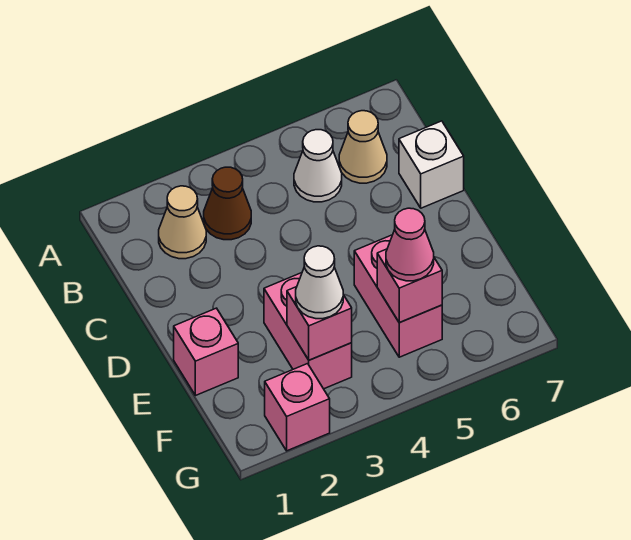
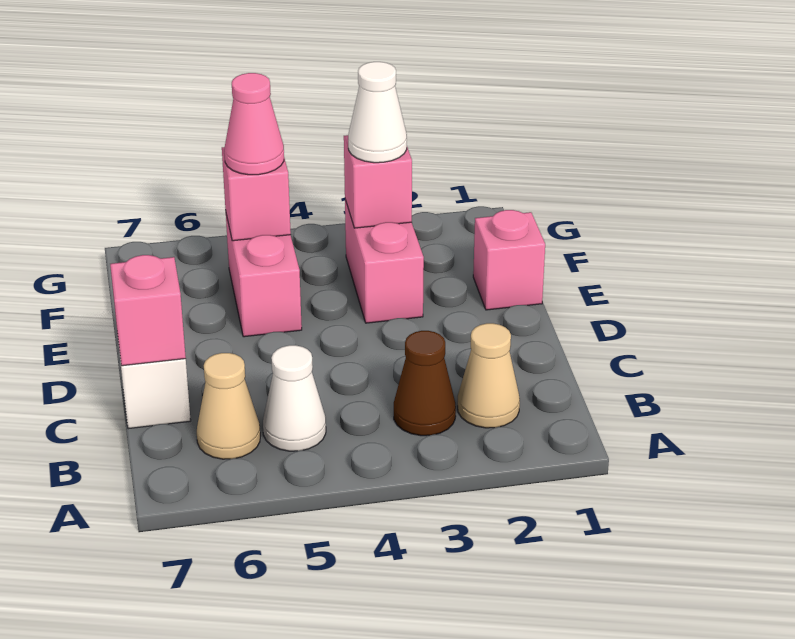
pink 1x1 brick [265,364,330,451] -> pink 1x1 brick moved to [110,255,186,366]

